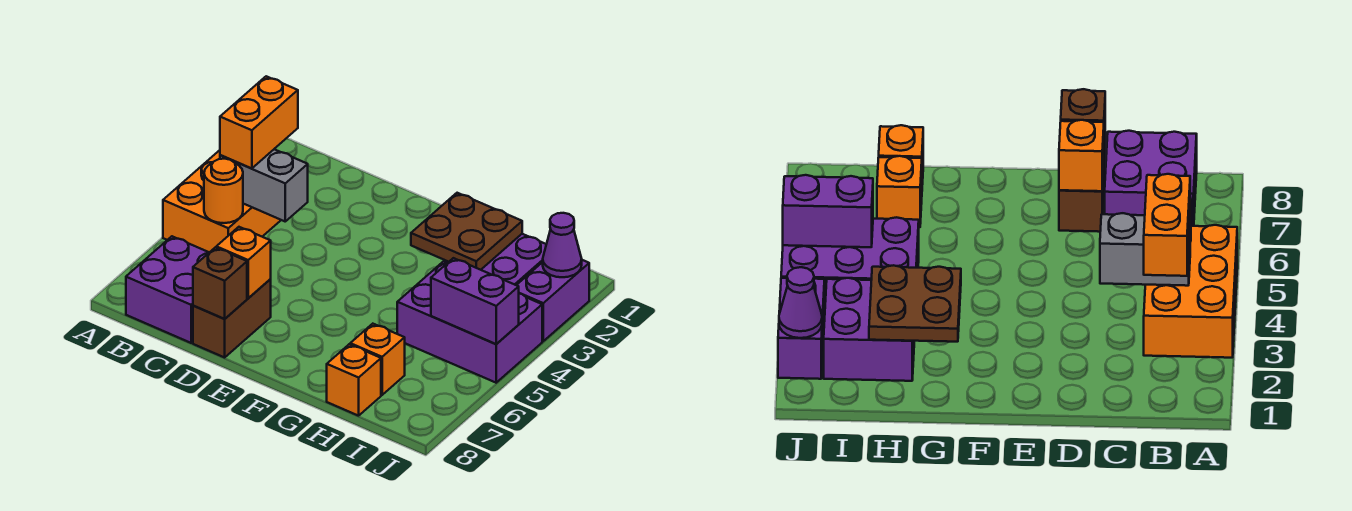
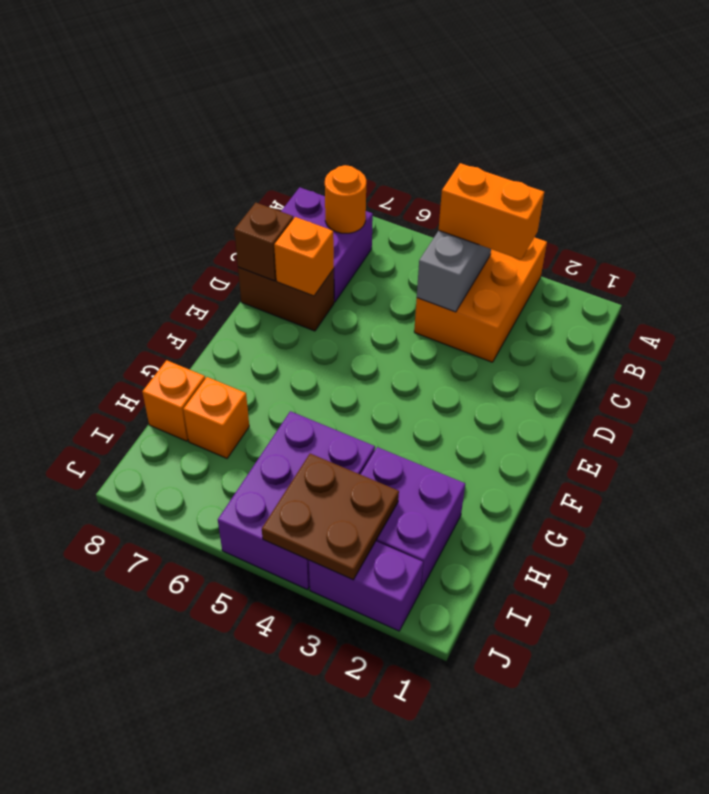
orange 2x3 brick [163,150,281,252] -> orange 2x3 brick turned to [414,237,547,362]
orange 1x1 round brick [204,159,243,223] -> orange 1x1 round brick moved to [325,165,366,233]
brown 2x2 plate [411,193,522,270] -> brown 2x2 plate moved to [262,454,399,580]
purple 1x2 brick [431,258,519,344] -> none
purple 1x1 cone [543,213,582,277] -> none

